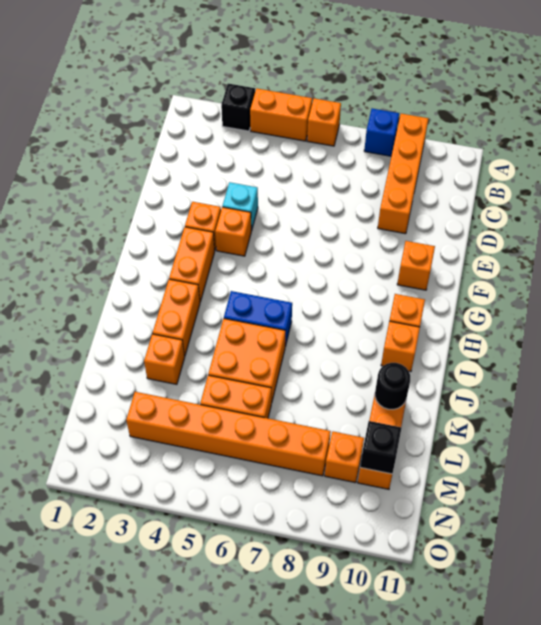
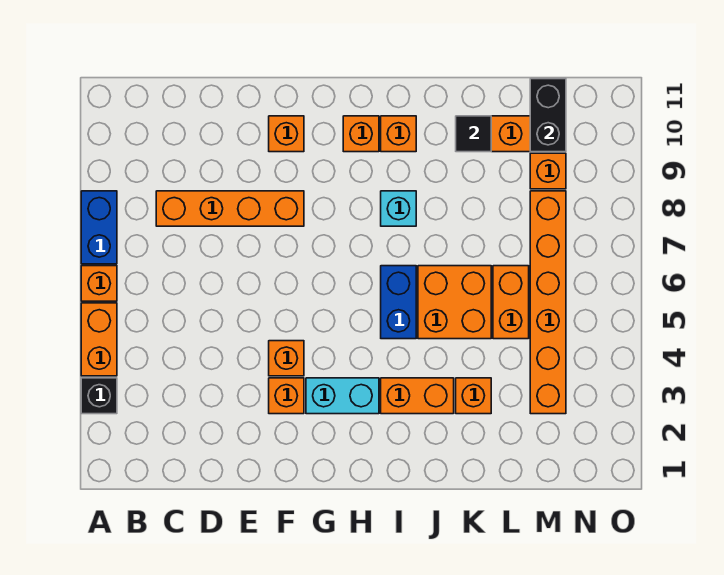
blue 1x1 brick [364,108,399,156] -> blue 1x2 brick [81,191,117,264]
orange 1x4 brick [378,114,428,234] -> orange 1x4 brick moved to [156,191,304,226]
cyan 1x1 brick [223,182,258,231] -> cyan 1x1 brick moved to [381,191,416,226]
orange 1x2 brick [169,227,215,302] -> cyan 1x2 brick [306,378,379,414]
black 1x1 round brick [375,363,410,409] -> black 1x1 tile [456,116,491,152]
black 1x1 brick [360,421,402,474] -> black 1x2 brick [530,79,566,152]

